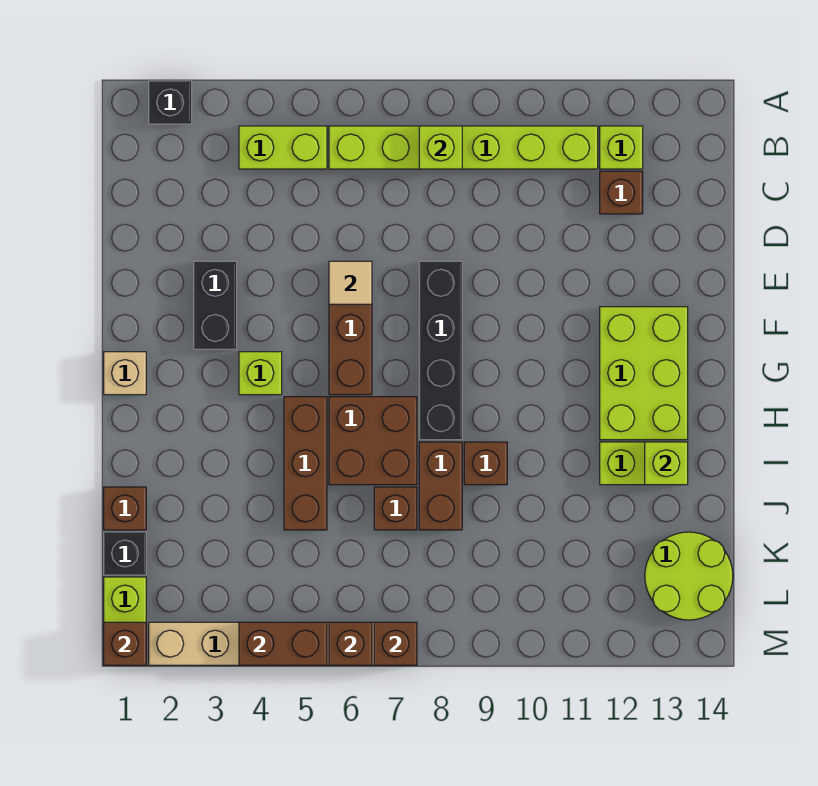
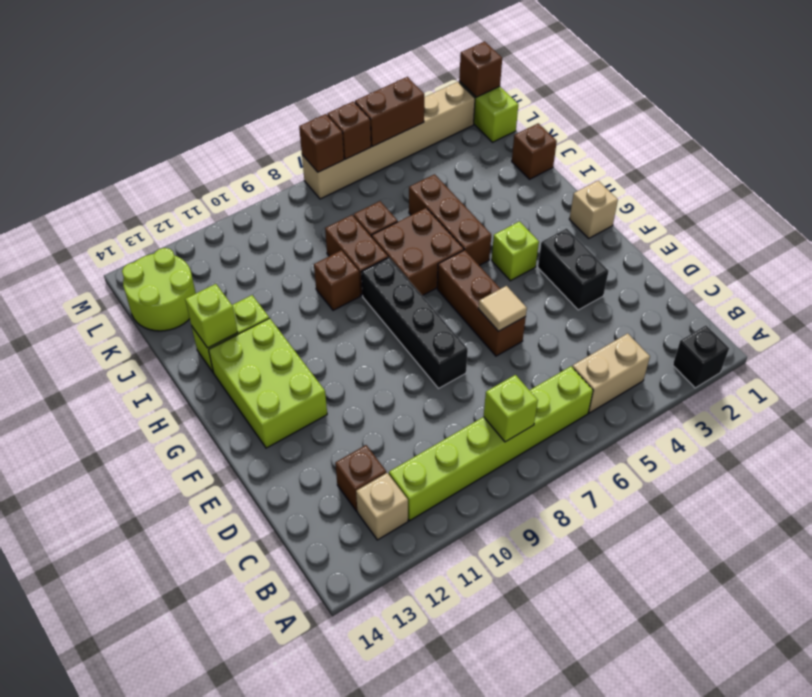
lime 1x2 brick [239,126,327,169] -> tan 1x2 brick [572,333,650,413]
lime 1x1 brick [600,126,643,169] -> tan 1x1 brick [356,473,408,540]
black 1x1 brick [104,532,146,575] -> none

